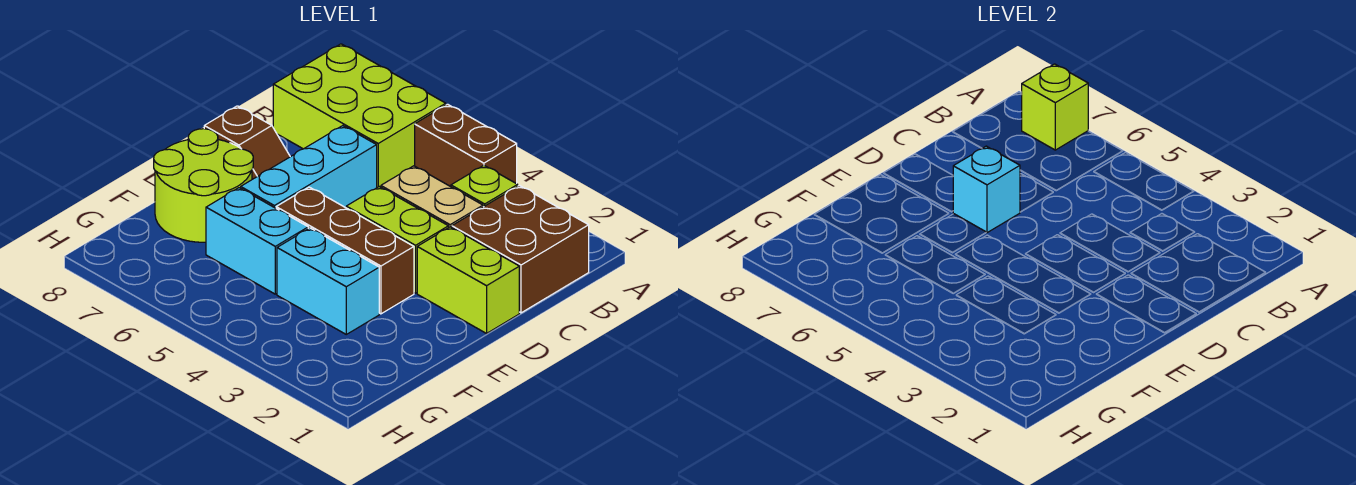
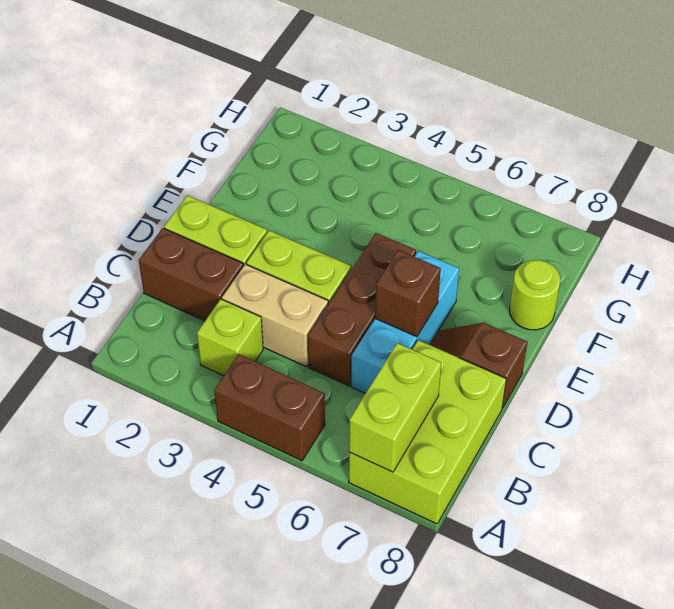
lime 2x3 brick [273,44,446,187] -> lime 2x3 brick turned to [349,340,506,524]
lime 1x1 brick [1022,64,1088,150] -> lime 1x2 brick [349,343,441,472]
brown 2x2 brick [452,186,589,313] -> brown 1x2 brick [139,228,243,321]
cyan 1x1 brick [953,146,1020,233] -> brown 1x1 brick [375,250,441,337]
brown 1x3 brick [276,187,414,314] -> brown 1x3 brick turned to [308,233,416,386]
lime 2x2 round brick [154,129,253,242] -> lime 1x1 round brick [510,260,560,330]
cyan 1x2 brick [277,228,379,334] -> none
cyan 1x2 brick [206,188,308,294] -> none

